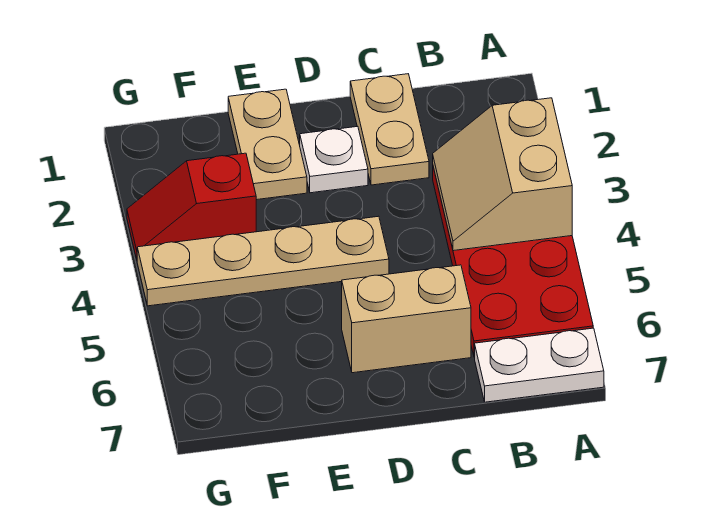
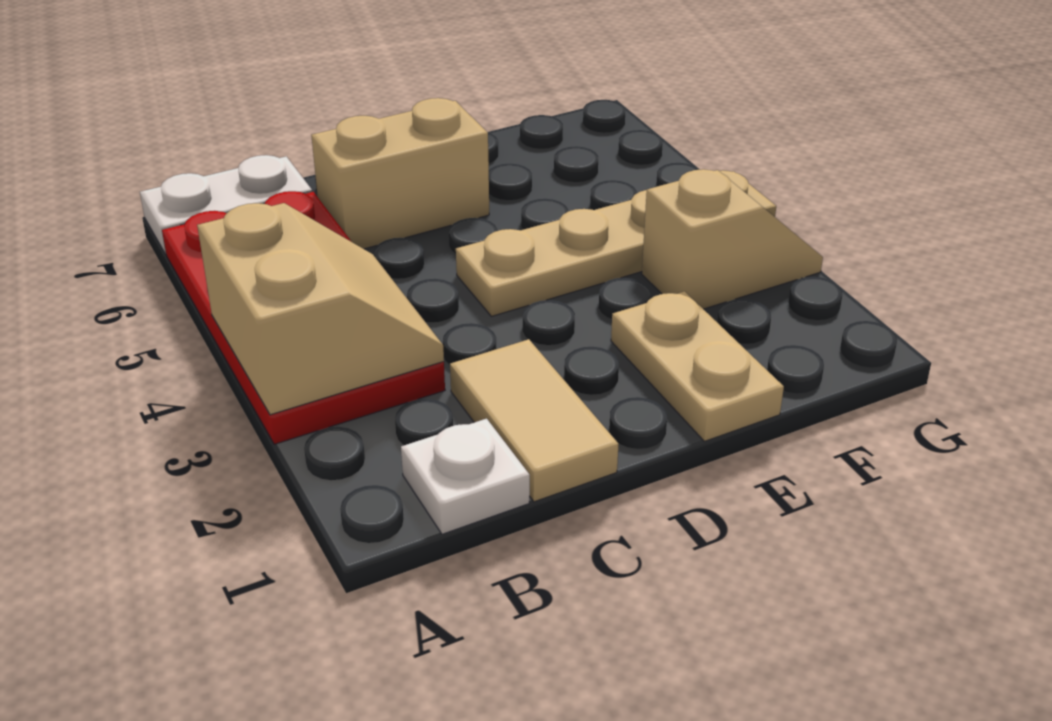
tan 1x2 plate [350,74,429,185] -> tan 1x2 tile [450,339,618,502]
white 1x1 plate [300,126,368,193] -> white 1x1 plate moved to [401,419,530,534]
red 1x2 slope [127,153,256,259] -> tan 1x2 slope [642,169,823,309]

